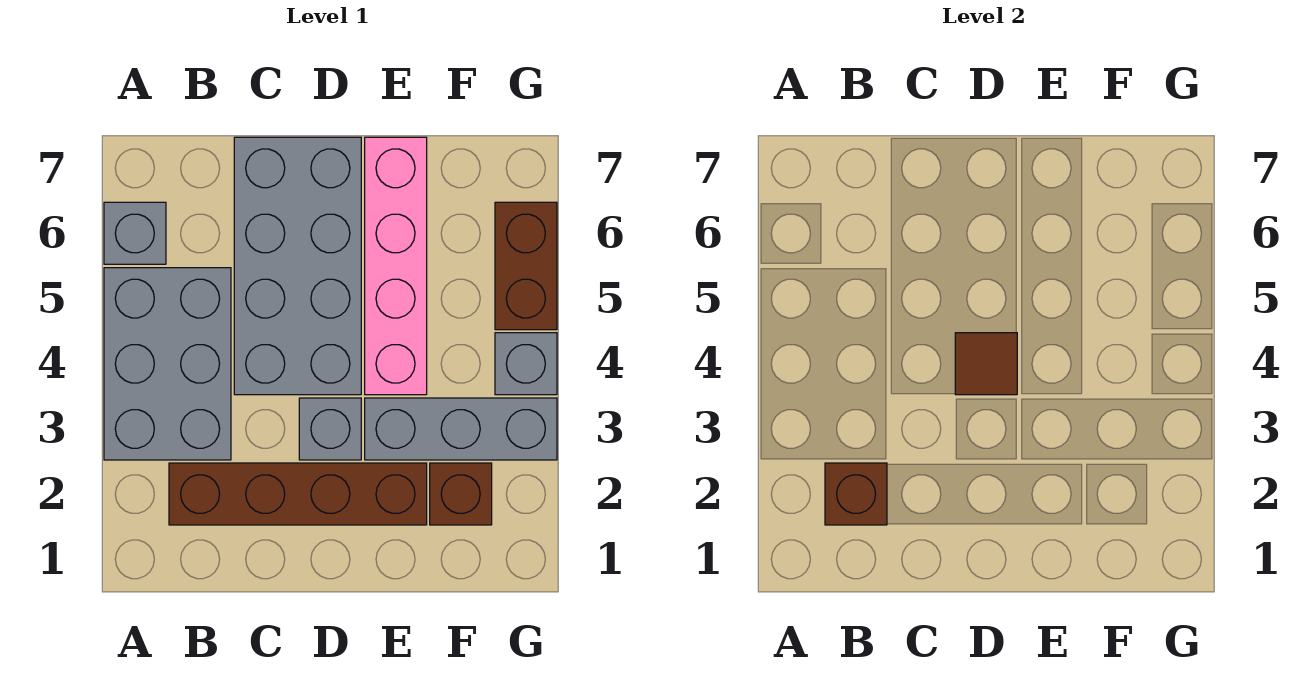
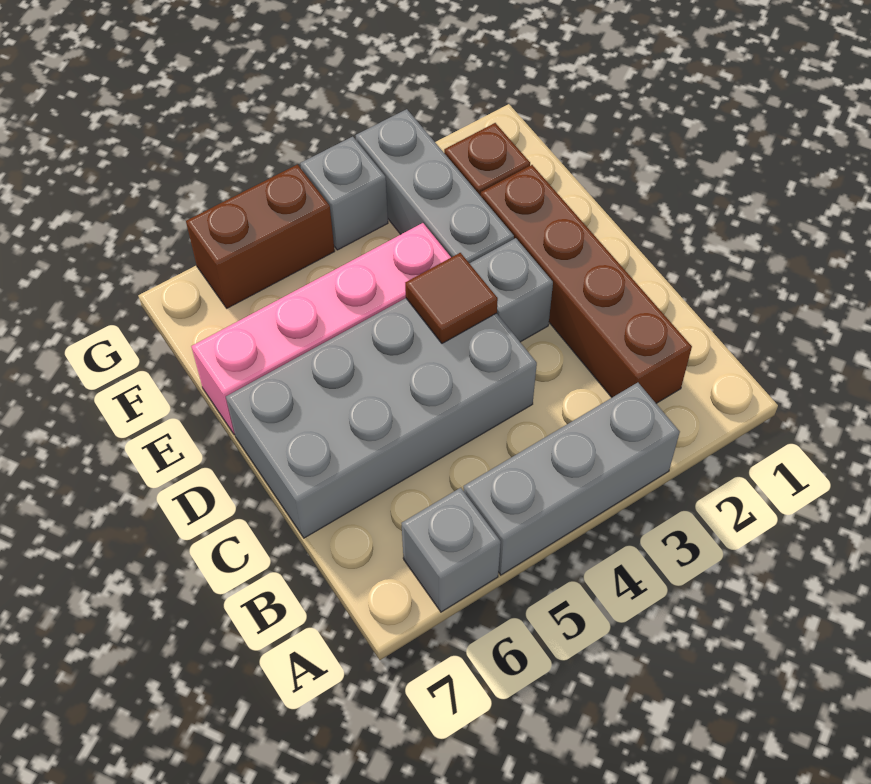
grey 2x3 brick [104,268,231,460] -> grey 1x3 brick [464,383,680,575]
brown 1x1 brick [825,463,887,525] -> none

